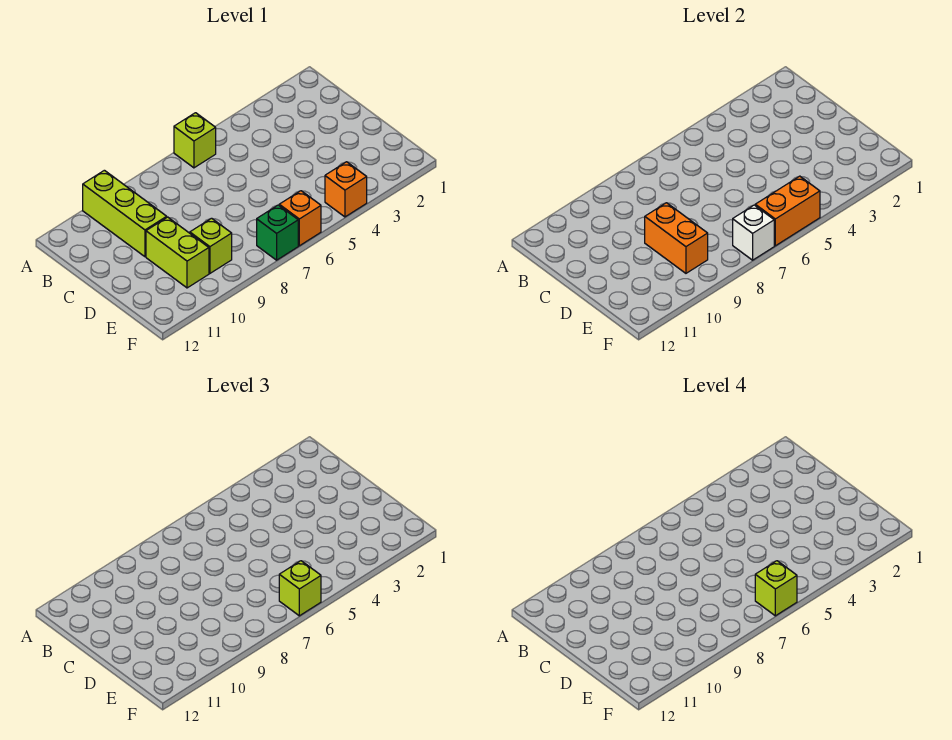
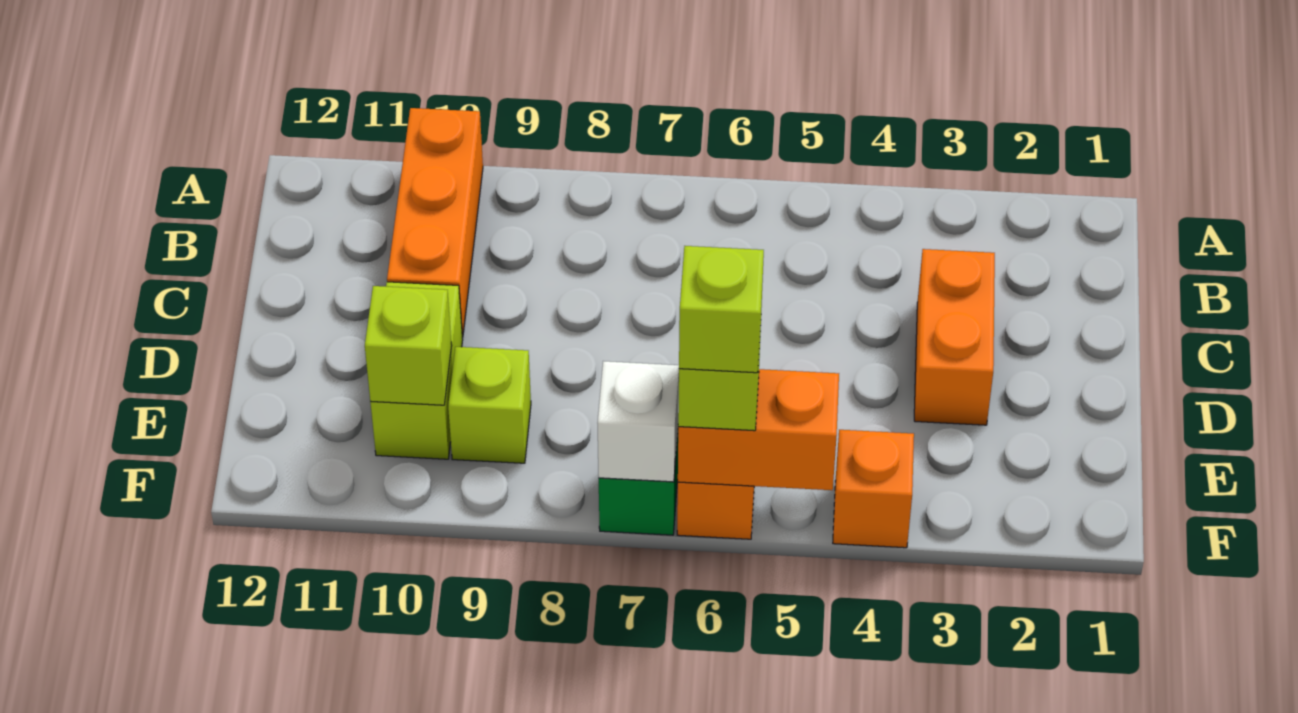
lime 1x1 brick [174,113,216,168] -> lime 1x1 brick moved to [365,286,452,405]
lime 1x3 brick [83,170,167,257] -> orange 1x3 brick [387,108,483,337]
orange 1x2 brick [645,203,708,273] -> orange 1x2 brick moved to [914,249,995,425]

